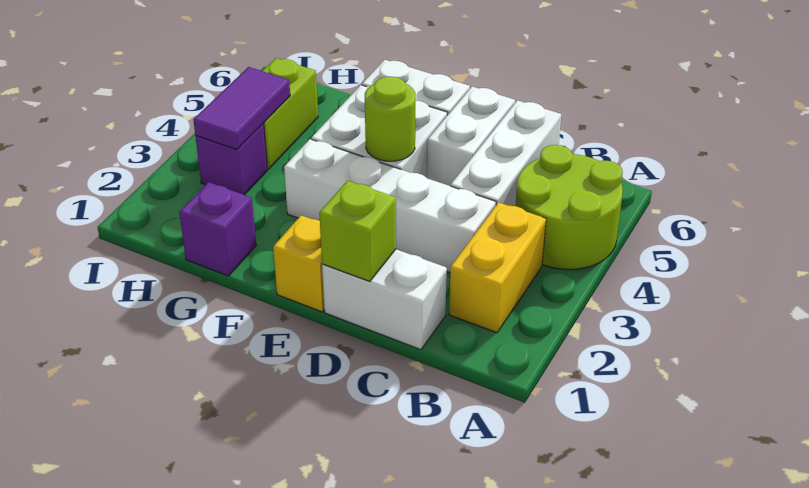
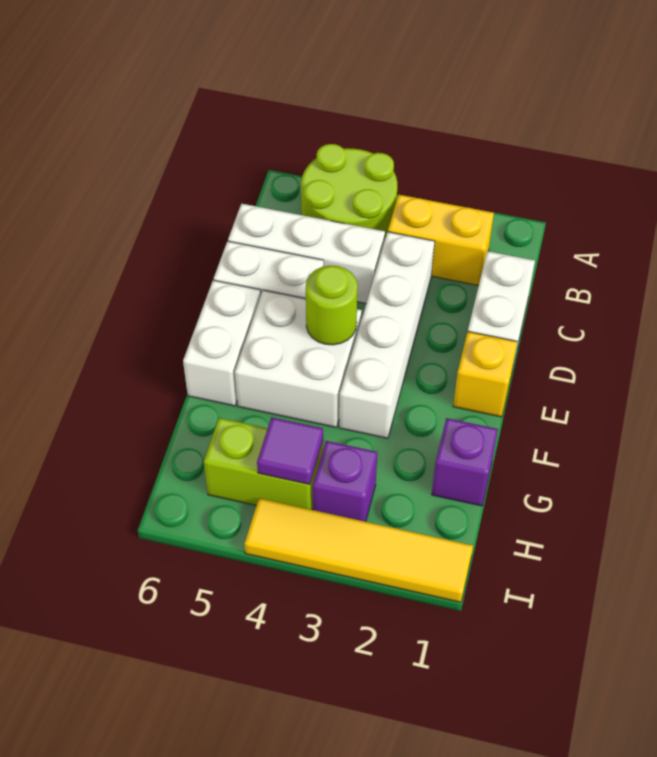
lime 1x1 brick [319,181,396,282] -> none
purple 1x2 tile [193,67,290,150] -> purple 1x1 tile [257,417,323,484]
none -> yellow 1x4 tile [244,498,473,602]

